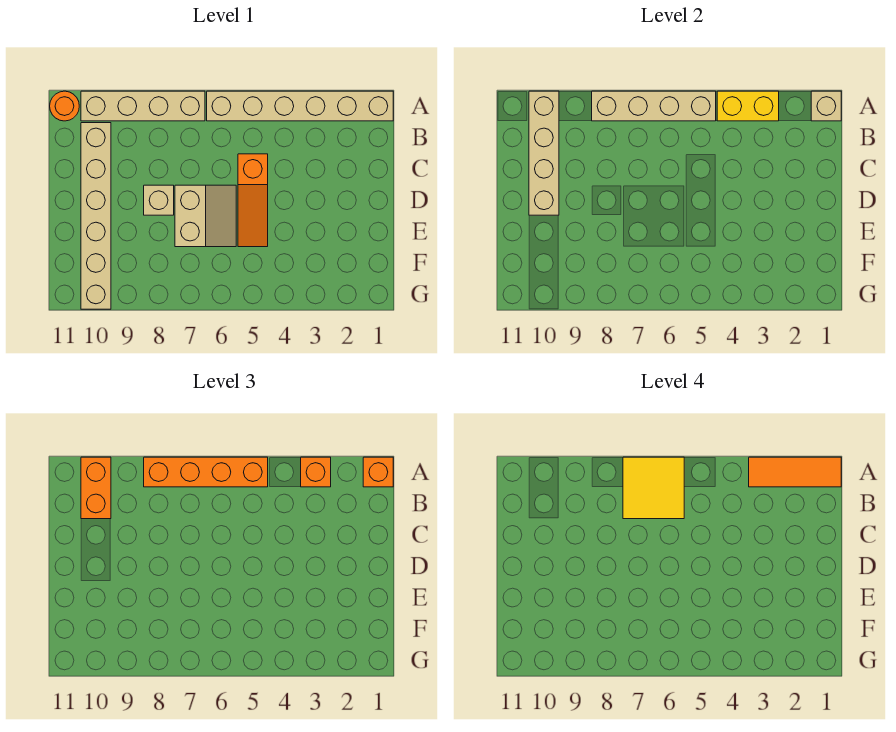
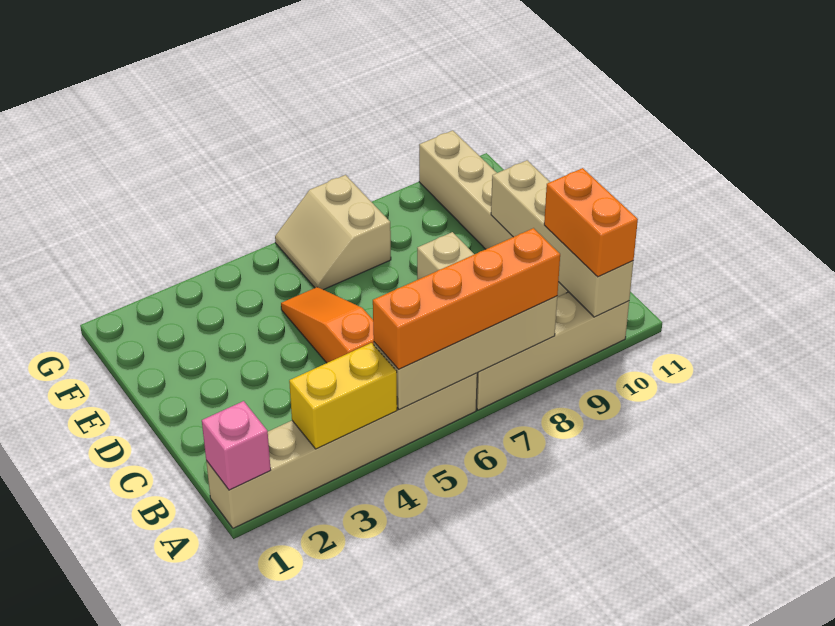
tan 1x1 brick [811,91,841,121] -> pink 1x1 brick [202,401,271,490]
orange 1x1 brick [363,457,393,487] -> none
orange 1x3 tile [749,457,841,487] -> none
orange 1x1 brick [301,457,331,487] -> none
yellow 2x2 tile [623,457,684,519] -> none
orange 1x1 round brick [50,91,79,121] -> none
tan 2x2 slope [175,185,236,247] -> tan 2x2 slope moved to [275,175,391,290]

